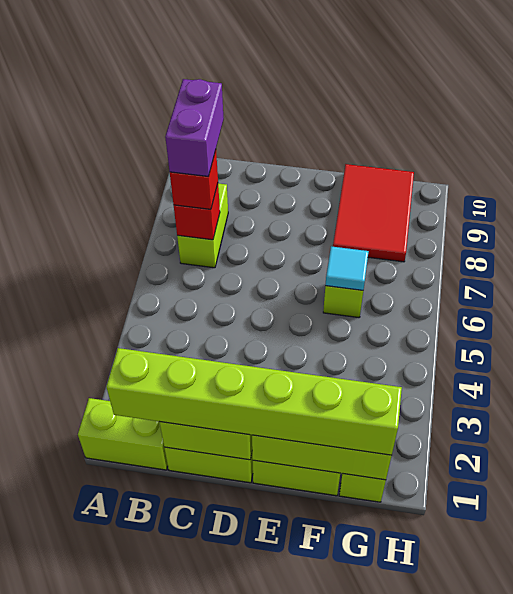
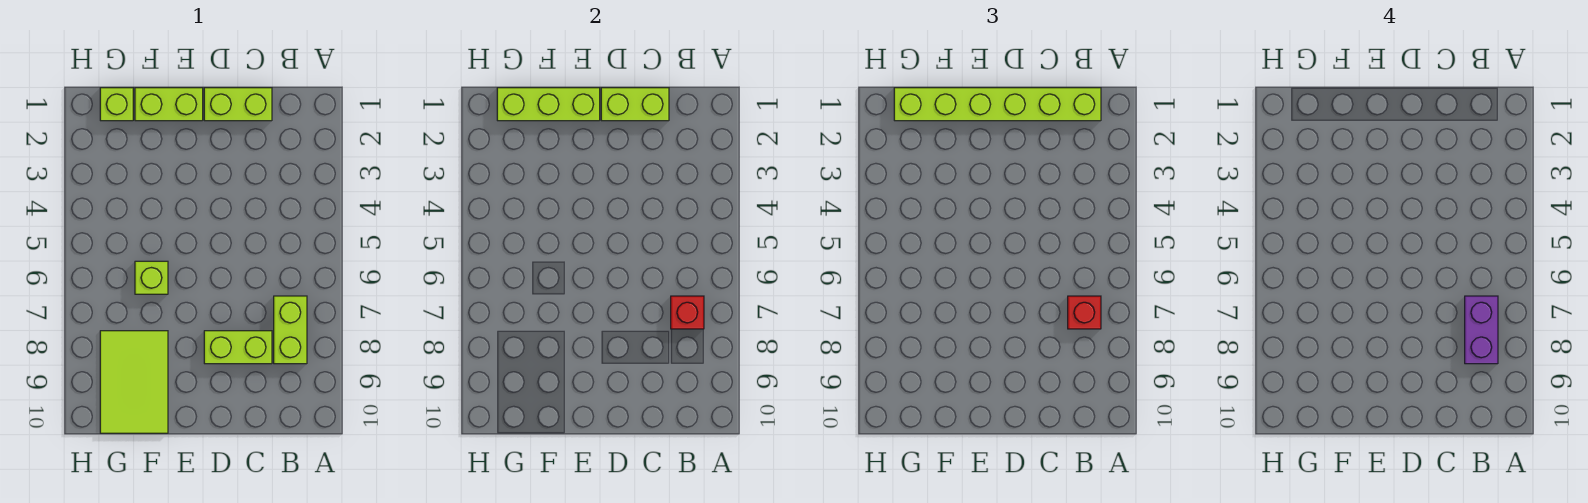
lime 1x2 brick [78,398,168,470] -> lime 1x2 brick moved to [204,331,272,364]
cyan 1x1 tile [325,246,369,290] -> none
red 2x3 tile [333,164,414,262] -> lime 2x3 tile [100,331,168,433]

